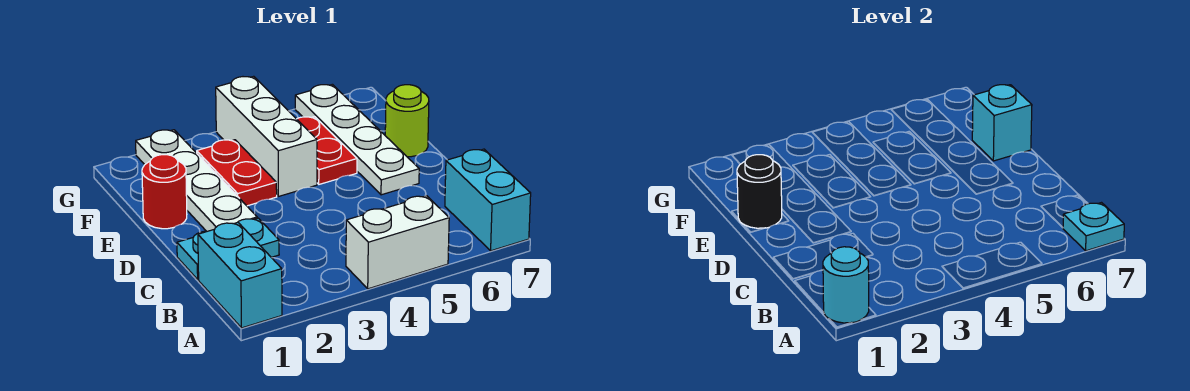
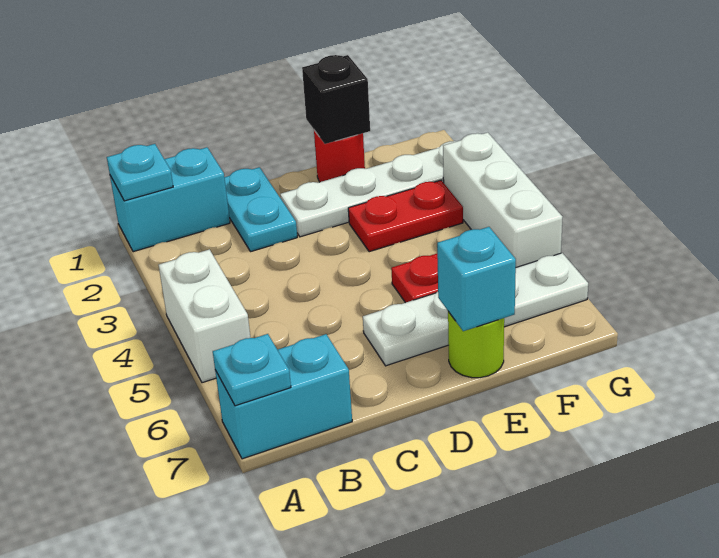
cyan 1x1 round brick [823,247,869,323] -> cyan 1x1 plate [107,144,173,201]
black 1x1 round brick [737,155,782,228] -> black 1x1 brick [302,55,370,144]
white 1x3 brick [216,76,317,196] -> white 1x3 brick turned to [443,132,562,267]

